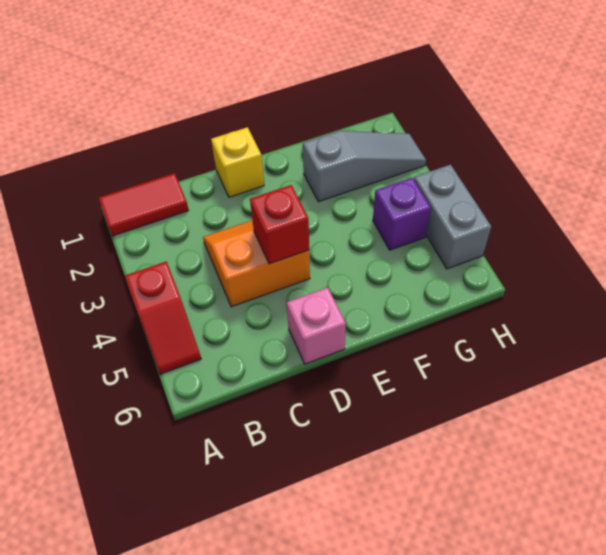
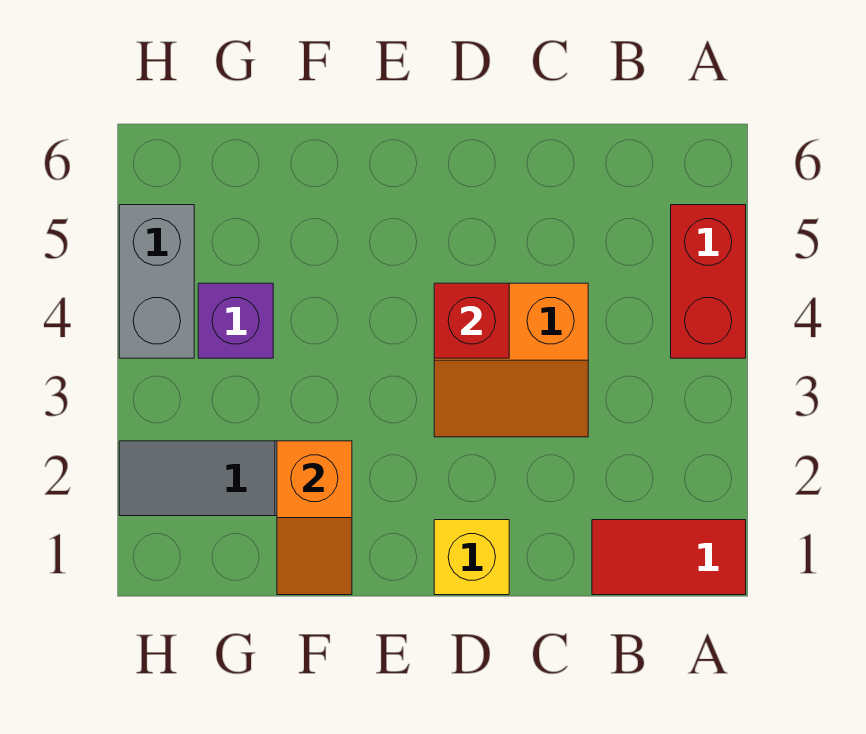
red 1x2 slope [125,261,201,374] -> red 1x2 brick [671,205,746,358]
pink 1x1 brick [287,287,346,364] -> none
none -> orange 1x2 slope [277,441,352,595]

